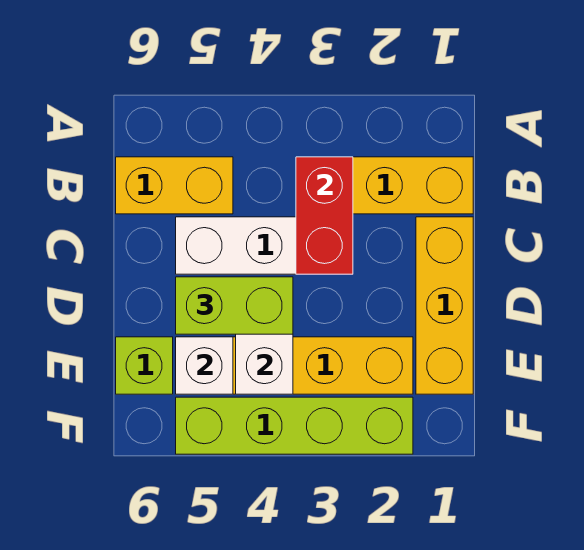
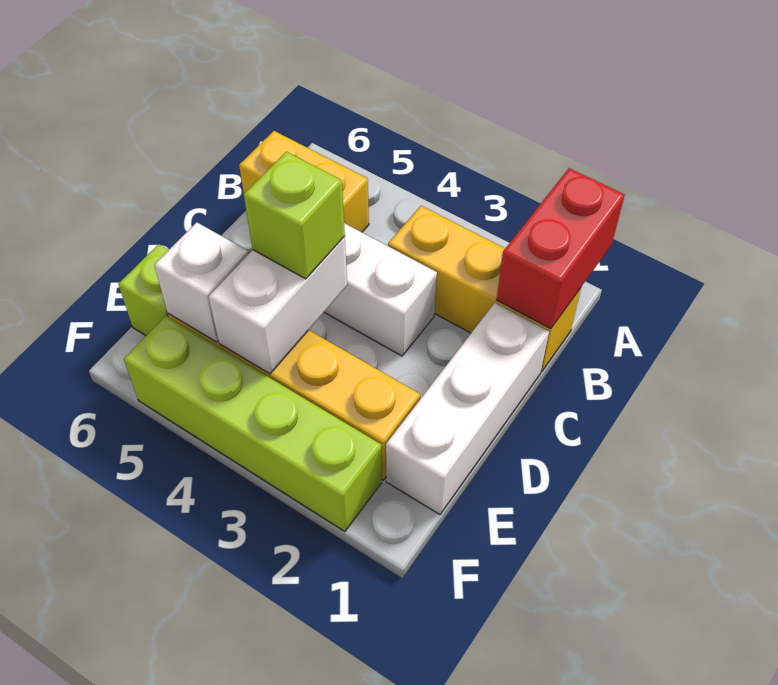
red 1x2 brick [296,157,353,274] -> red 1x2 brick moved to [497,168,625,329]
yellow 1x3 brick [416,217,473,394] -> white 1x3 brick [386,303,549,515]
lime 1x2 brick [176,277,293,334] -> lime 1x1 brick [244,152,345,279]

